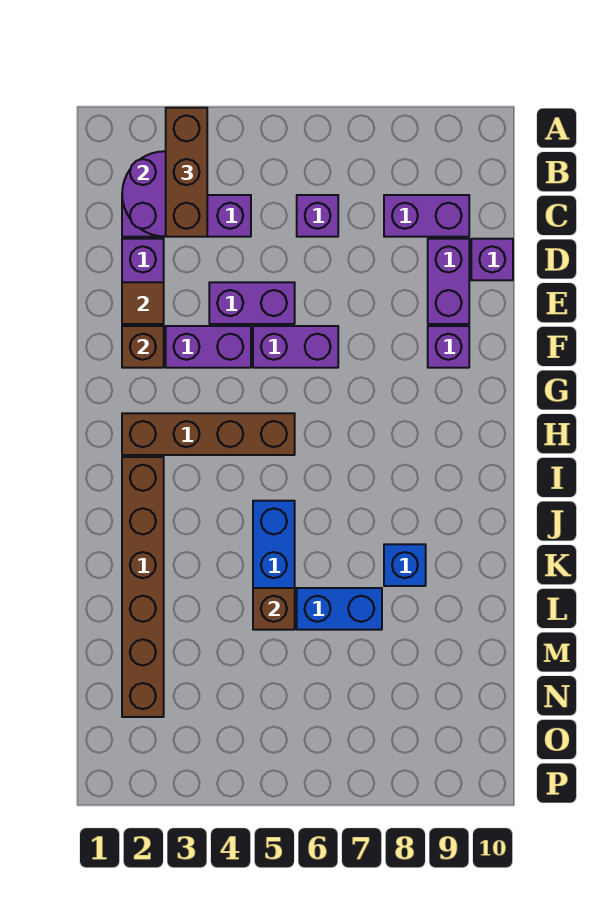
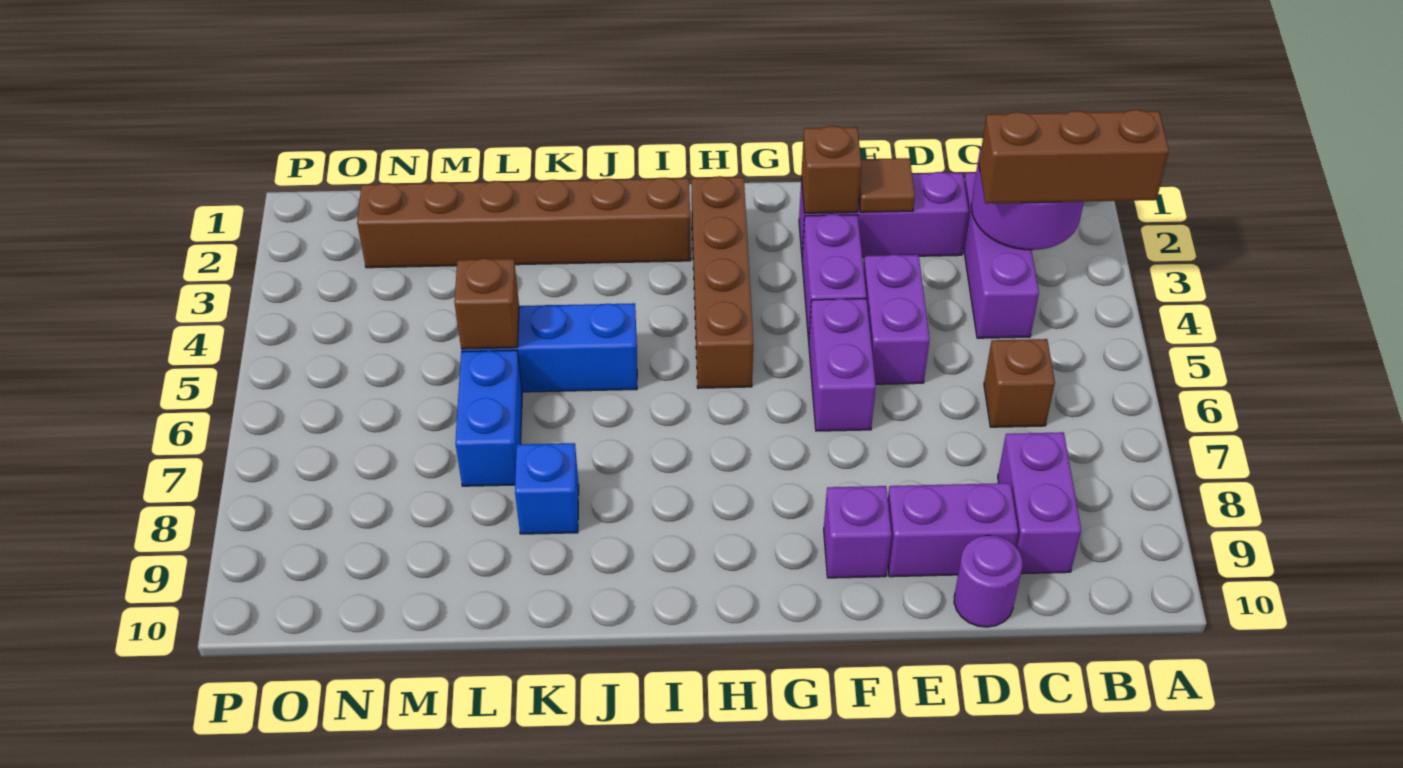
purple 1x1 brick [297,195,338,237] -> brown 1x1 brick [984,339,1055,427]
purple 1x1 brick [471,239,513,280] -> purple 1x1 round brick [954,535,1022,627]

